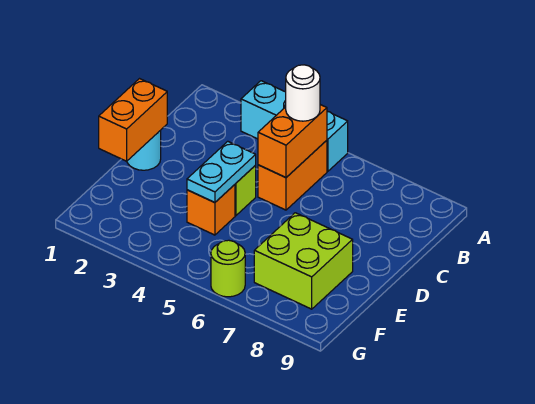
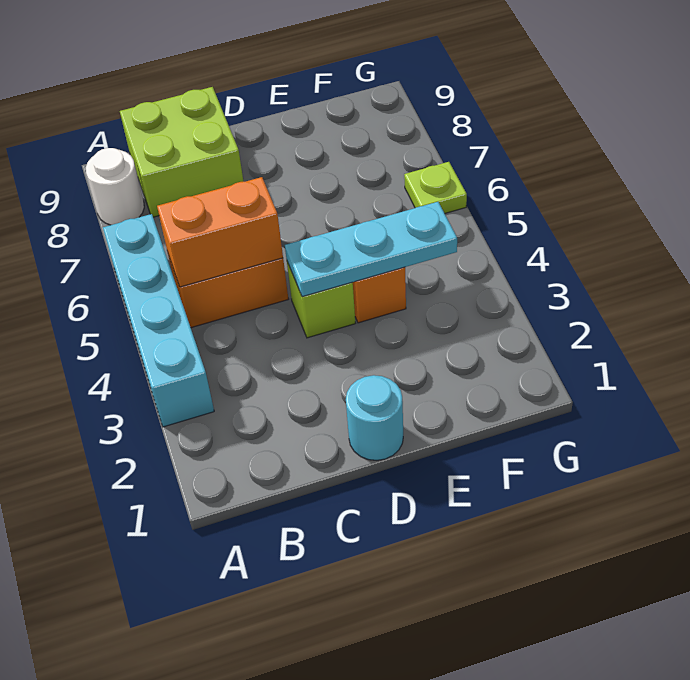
cyan 1x3 brick [241,81,348,171] -> cyan 1x4 brick [103,214,214,427]
white 1x1 round brick [286,65,320,121] -> white 1x1 round brick moved to [86,148,144,225]
orange 1x2 brick [99,79,167,161] -> none
cyan 1x2 plate [187,141,256,203] -> cyan 1x3 plate [285,202,457,297]
lime 2x2 brick [254,213,353,309] -> lime 2x2 brick moved to [120,87,244,217]
lime 1x1 round brick [211,240,245,297] -> lime 1x1 plate [404,162,467,213]

